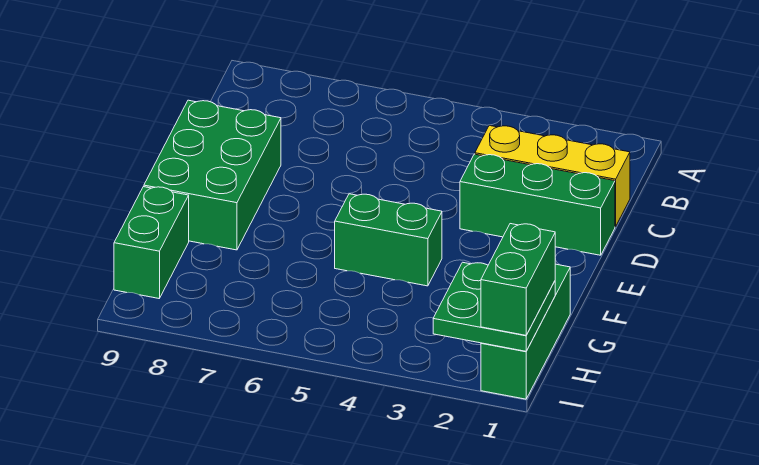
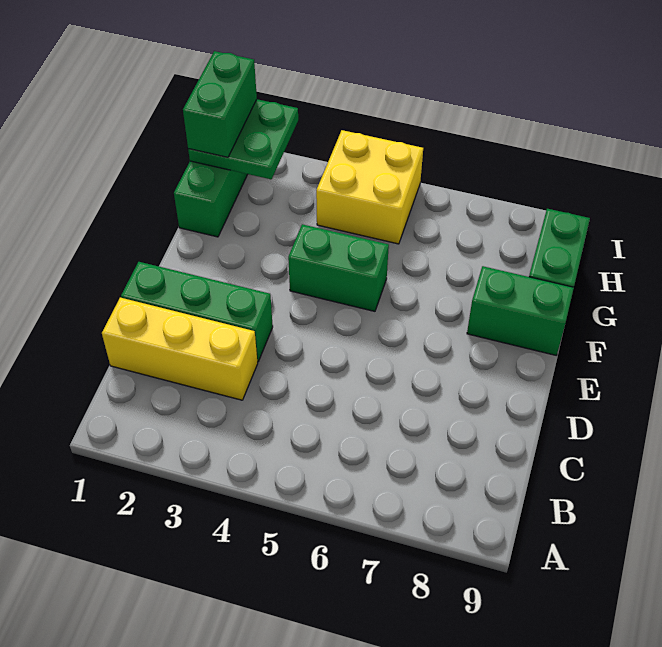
green 2x3 brick [144,100,281,250] -> green 1x2 brick [467,266,574,356]
none -> yellow 2x2 brick [316,130,423,244]

